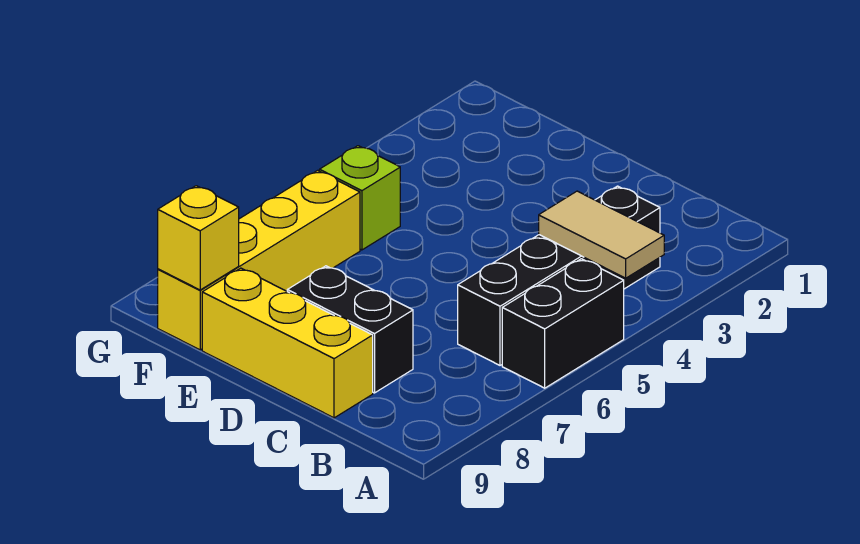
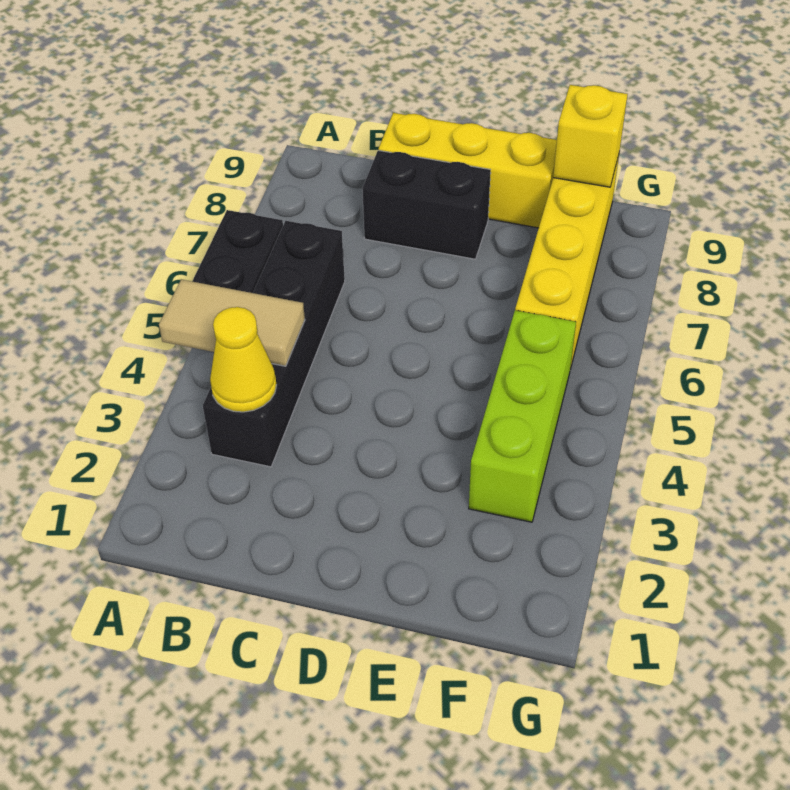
none -> yellow 1x1 cone [210,307,276,412]
lime 1x1 brick [319,146,400,250] -> lime 1x3 brick [469,310,576,522]

